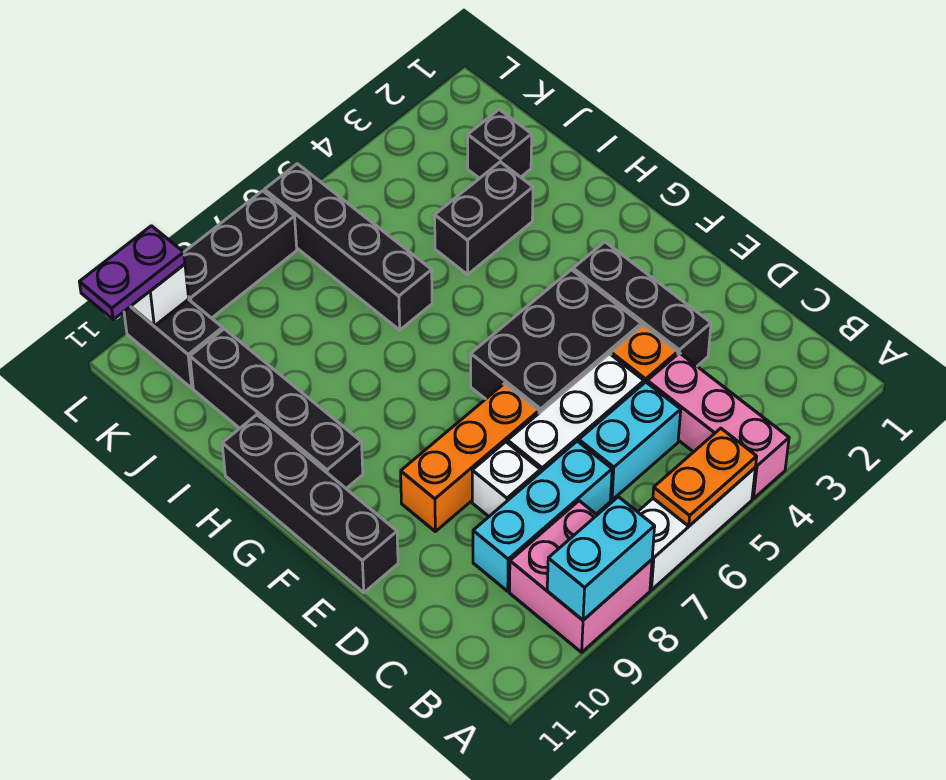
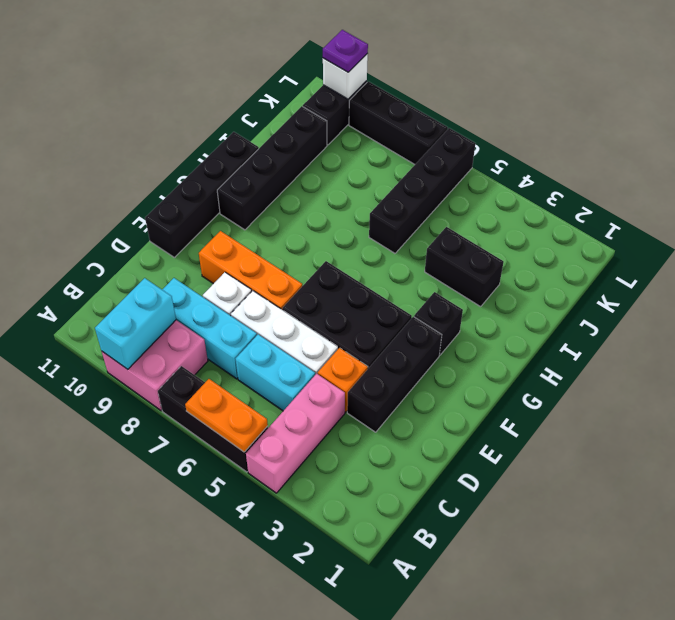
white 1x3 brick [638,468,755,590] -> black 1x3 brick [158,366,268,472]
cyan 1x2 brick [547,497,655,620] -> cyan 1x2 brick turned to [95,278,176,369]
black 1x1 brick [468,109,532,179] -> black 1x1 brick moved to [414,292,463,355]
purple 1x2 plate [80,226,185,319] -> purple 1x1 plate [323,30,368,72]

